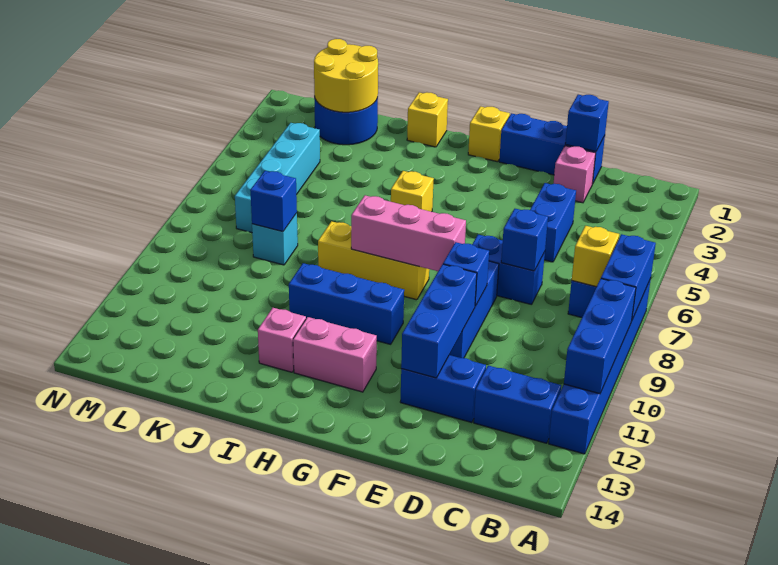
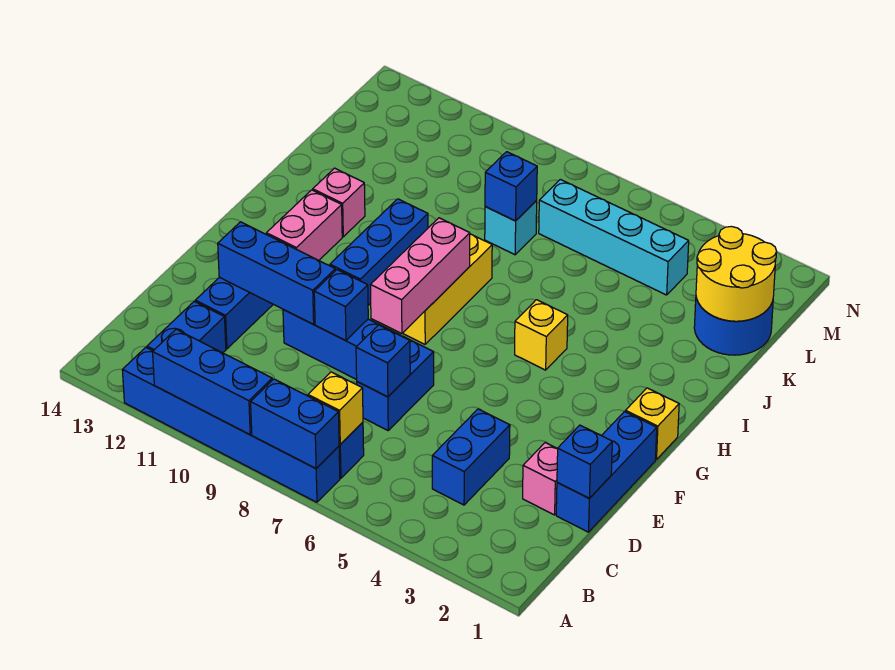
blue 1x2 brick [530,183,576,262] -> blue 1x2 brick turned to [432,409,510,505]
yellow 1x1 brick [407,92,448,147] -> none

